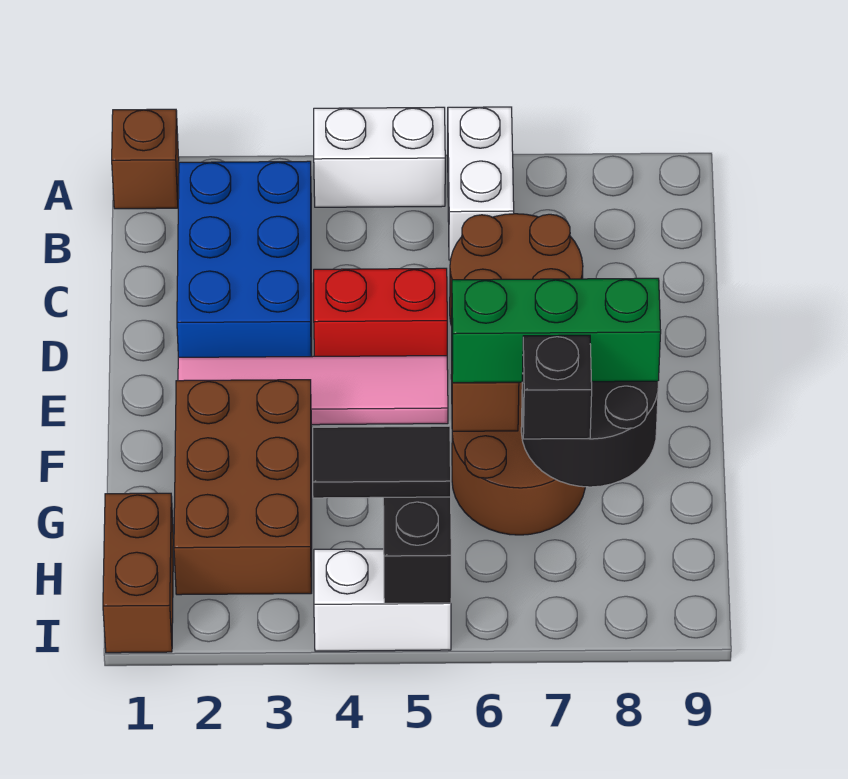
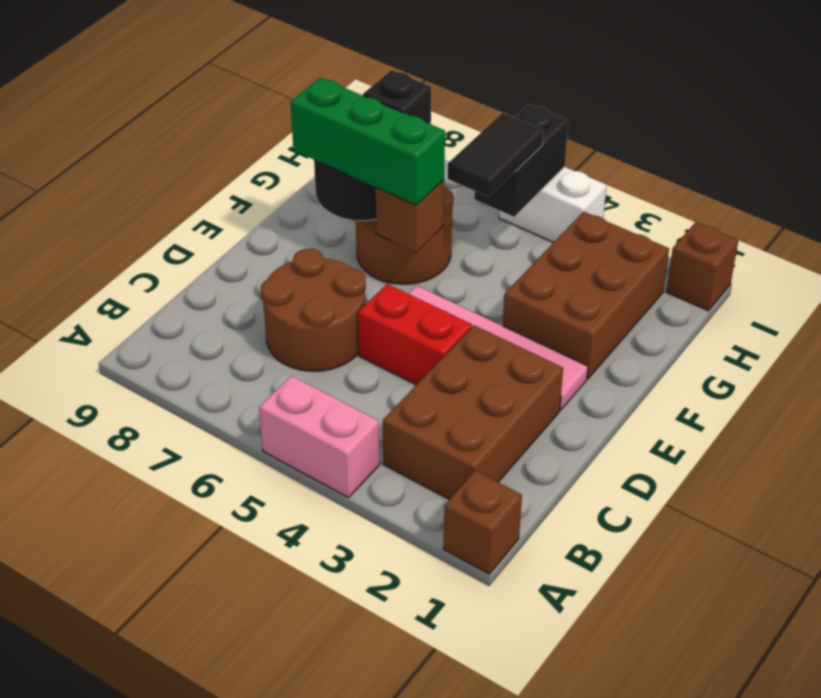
white 1x2 brick [314,107,445,207] -> pink 1x2 brick [259,376,380,498]
white 1x2 brick [448,107,514,260] -> none
blue 2x3 brick [177,161,312,357] -> brown 2x3 brick [383,325,563,499]
brown 1x2 brick [103,493,174,653] -> brown 1x1 brick [666,222,738,311]
black 1x2 tile [313,426,451,498] -> black 1x2 tile turned to [448,113,543,197]

